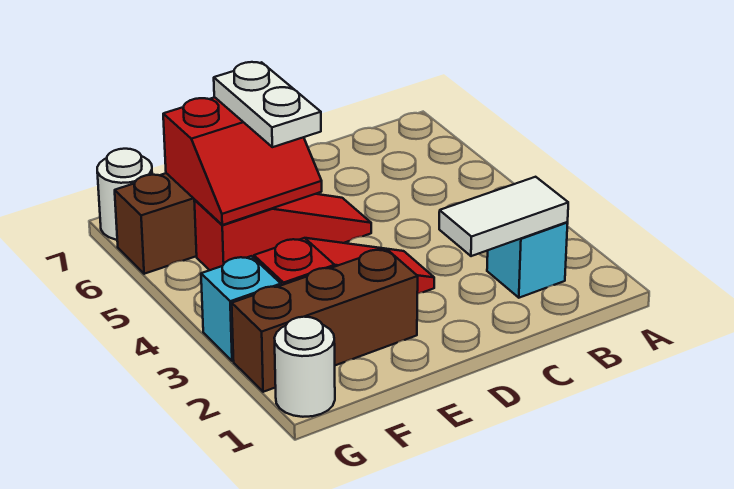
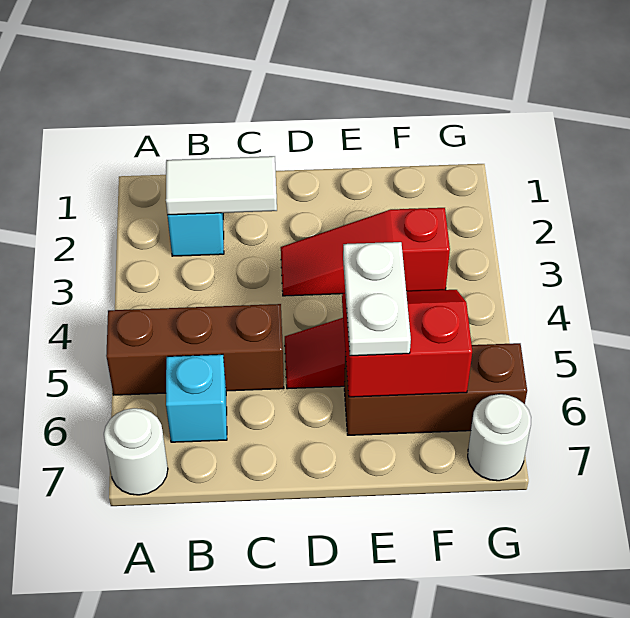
brown 1x3 brick [232,249,418,392] -> brown 1x3 brick moved to [106,304,284,395]
white 1x1 round brick [274,317,335,417] -> white 1x1 round brick moved to [104,408,168,495]
cyan 1x1 brick [201,256,281,361] -> cyan 1x1 brick moved to [166,354,227,442]

